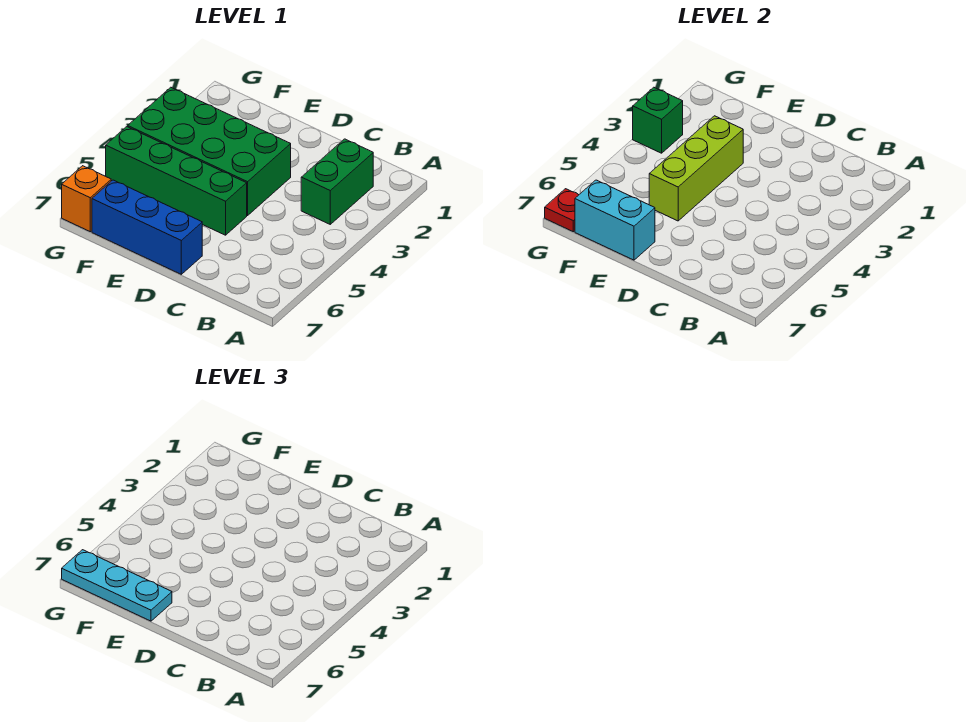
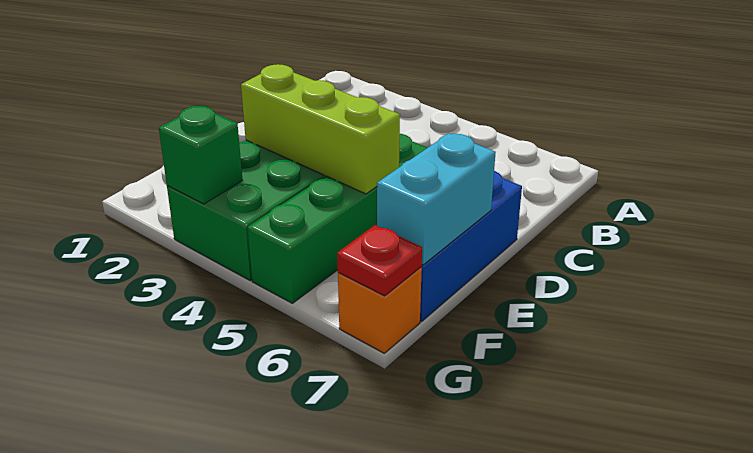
green 1x2 brick [301,139,373,224] -> none
cyan 1x3 plate [62,550,172,621] -> none

